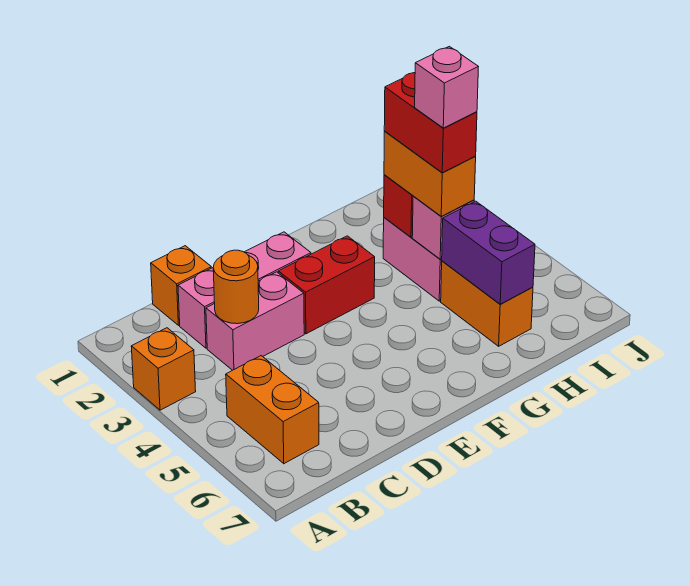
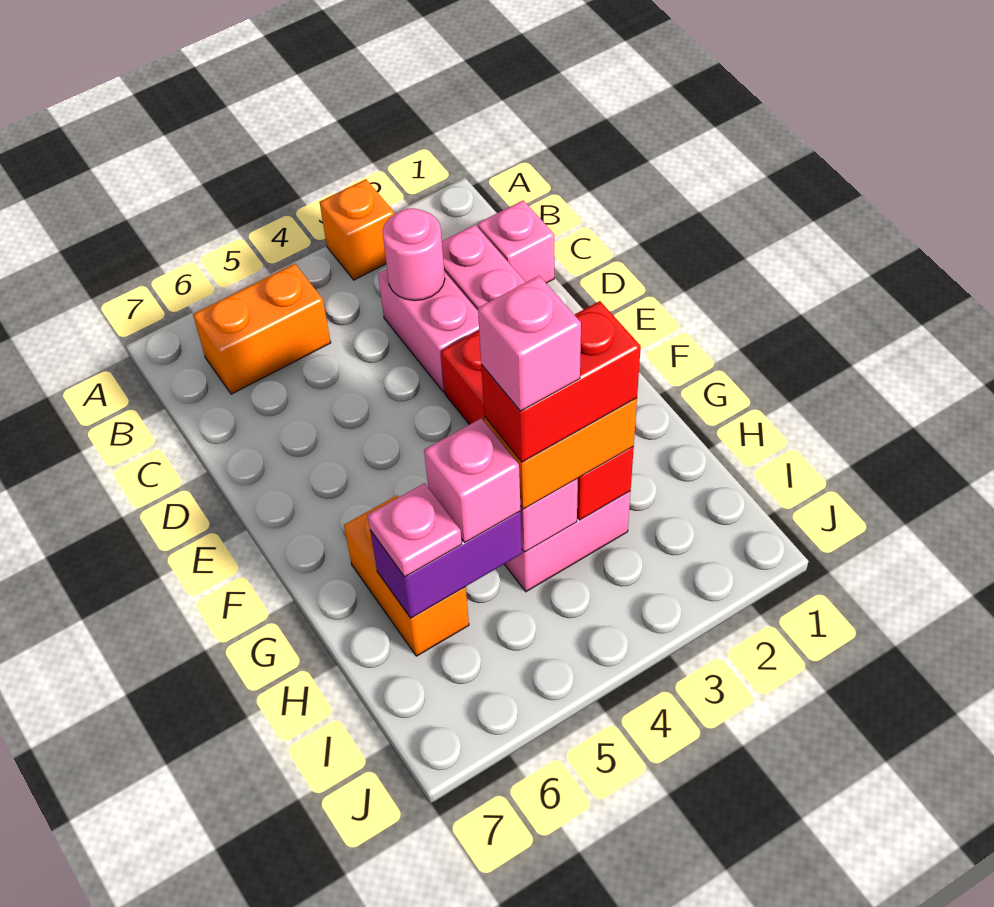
orange 1x1 brick [151,246,211,325] -> pink 1x1 brick [477,200,554,283]
orange 1x1 round brick [213,250,259,324] -> pink 1x1 round brick [383,208,445,301]
orange 1x2 brick [441,261,533,346] -> orange 1x2 brick turned to [344,496,469,656]
none -> pink 1x1 brick [424,418,521,542]
none -> pink 1x1 plate [368,483,462,577]

